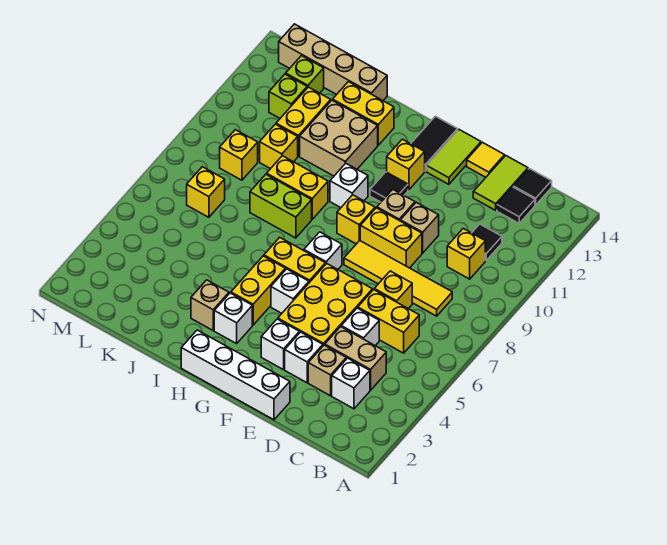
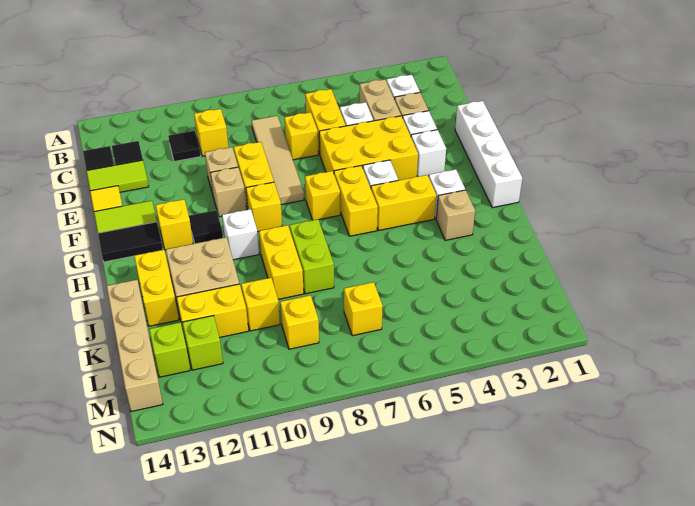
yellow 1x4 tile [344,241,452,316] -> tan 1x4 tile [252,116,304,205]
white 1x1 brick [304,232,342,269] -> yellow 1x1 brick [305,171,340,220]

